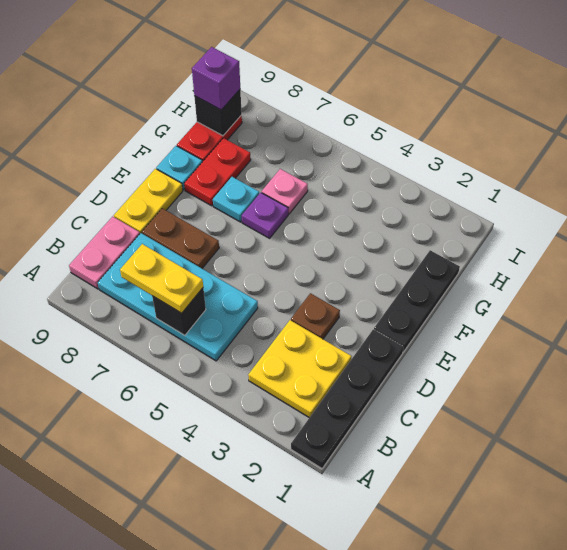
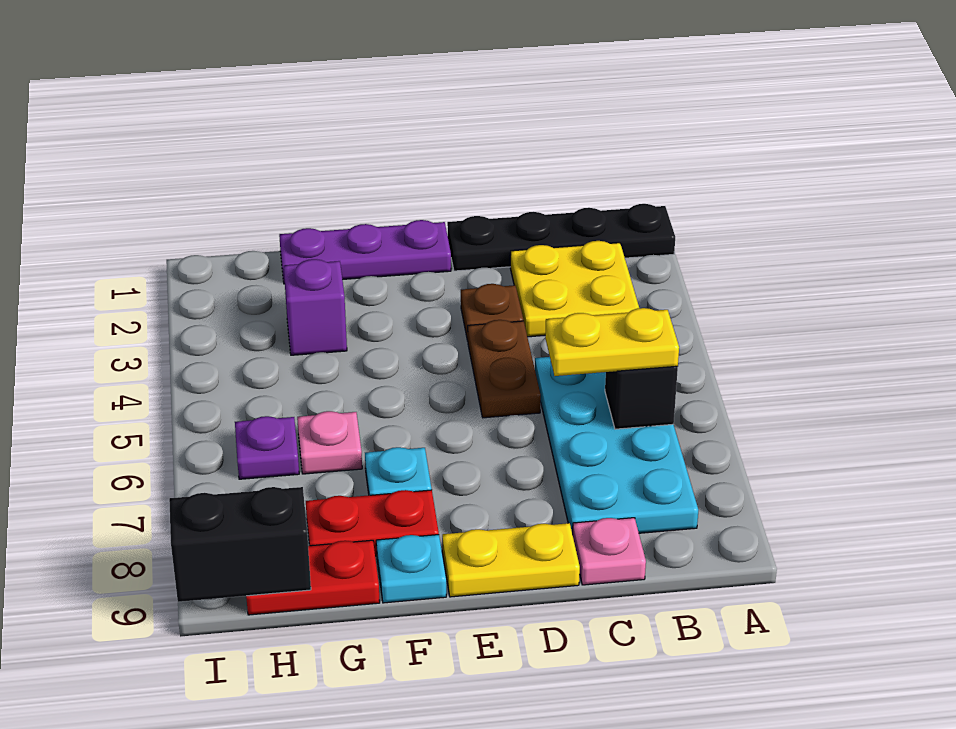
yellow 1x2 plate [120,244,203,313] -> yellow 1x2 plate turned to [545,308,679,376]
pink 1x2 plate [69,216,140,289] -> pink 1x1 plate [573,518,646,585]
brown 1x2 plate [142,208,219,268] -> brown 1x2 plate moved to [468,320,541,418]
black 1x3 plate [374,250,460,352] -> purple 1x3 plate [279,220,451,284]
purple 1x1 plate [242,193,288,238] -> purple 1x1 plate moved to [235,416,299,479]
black 1x1 brick [194,90,242,136] -> black 1x2 brick [169,487,311,602]
purple 1x1 brick [192,47,240,110] -> purple 1x1 brick moved to [284,259,347,355]

